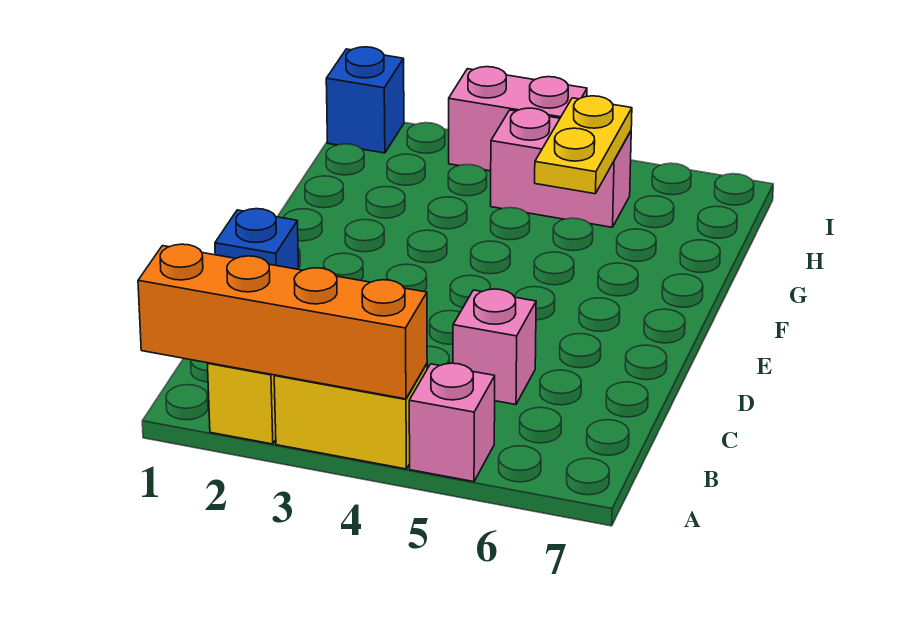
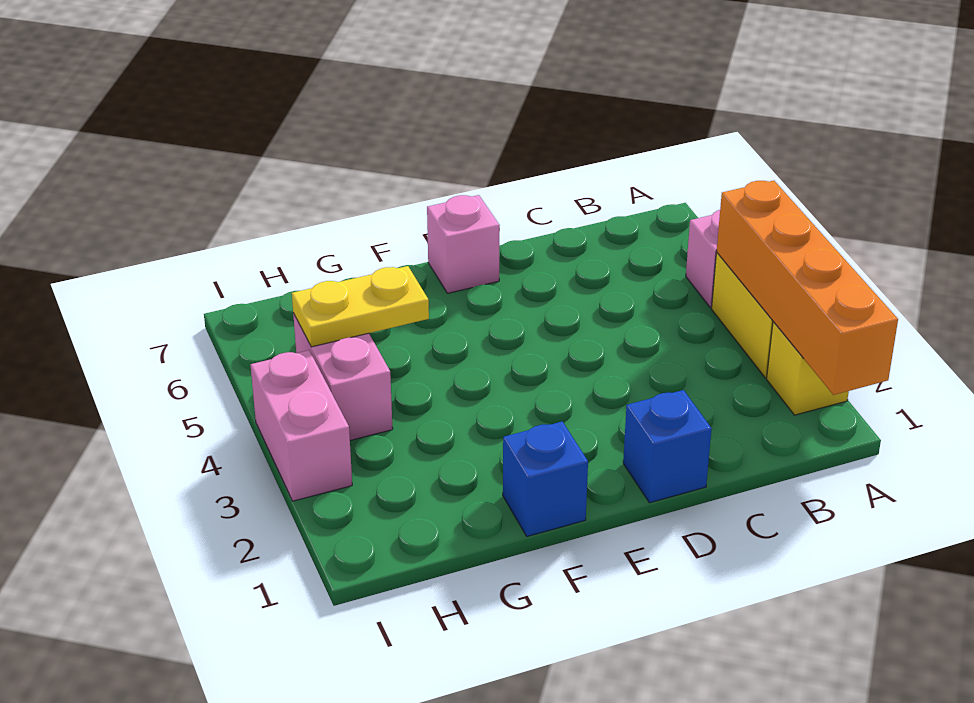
pink 1x1 brick [453,289,536,405] -> pink 1x1 brick moved to [427,195,500,293]
blue 1x1 brick [326,47,404,153] -> blue 1x1 brick moved to [503,422,588,536]

